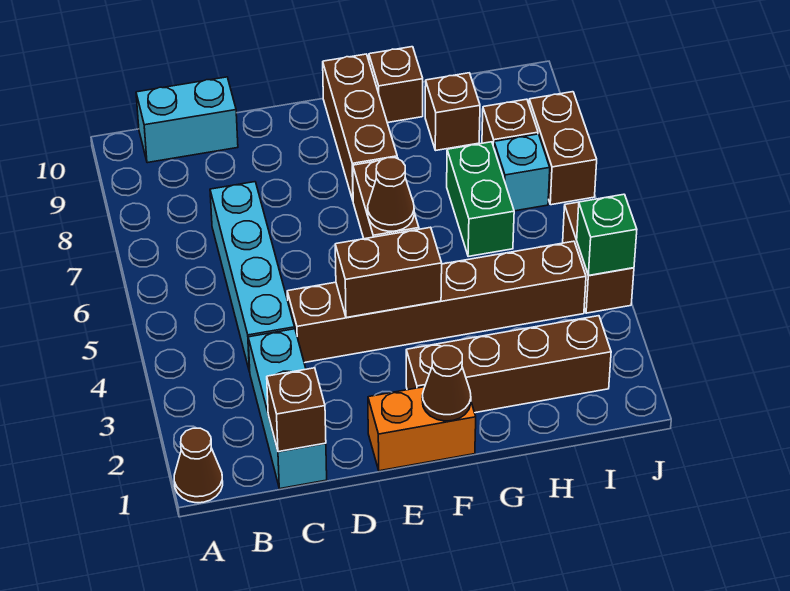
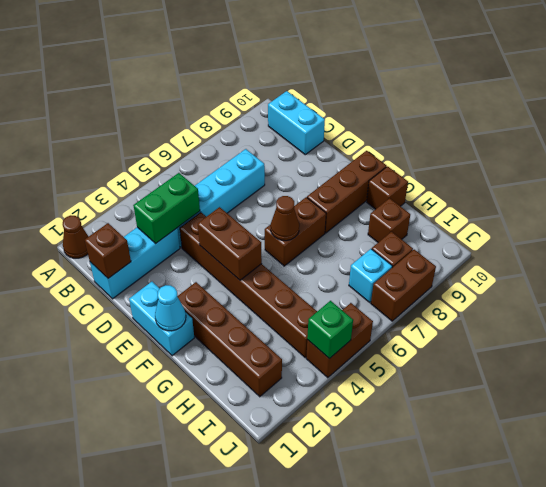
orange 1x2 brick [368,387,476,471] -> cyan 1x2 brick [129,282,194,356]
brown 1x1 cone [422,346,471,421] -> cyan 1x1 cone [155,285,186,331]
green 1x2 brick [447,142,514,257] -> green 1x2 brick moved to [133,173,200,244]

